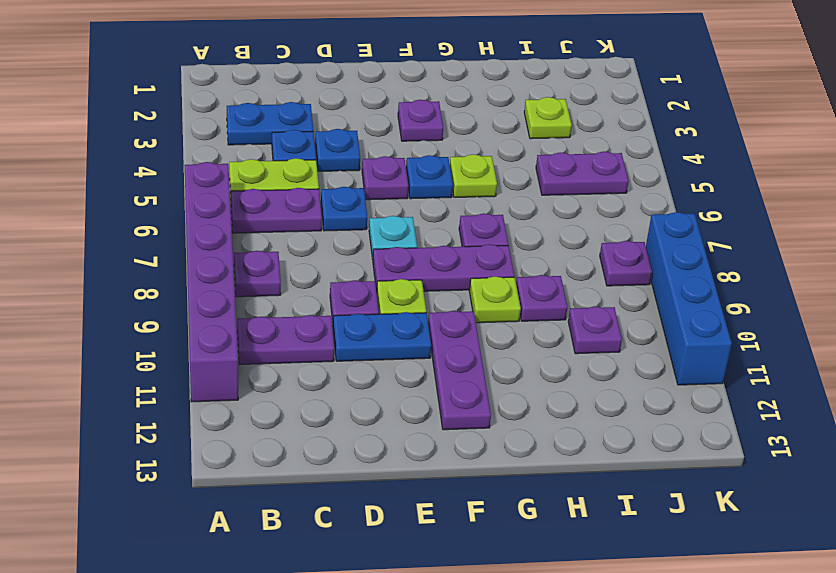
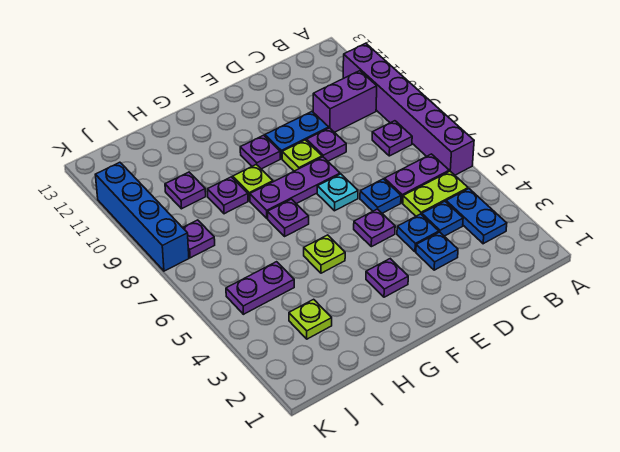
blue 1x2 plate [227,102,313,145] -> blue 1x2 plate turned to [446,189,507,244]
purple 1x2 plate [237,315,334,365] -> purple 1x2 brick [313,71,377,132]
blue 1x1 plate [406,155,453,199] -> blue 1x1 plate moved to [416,232,458,270]
purple 1x3 plate [428,311,491,430] -> purple 1x1 plate [240,135,280,169]

